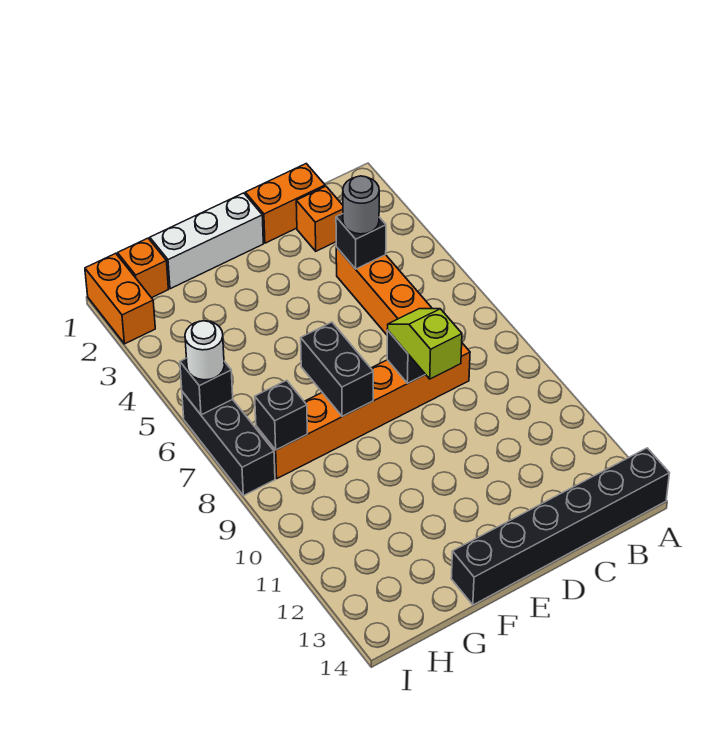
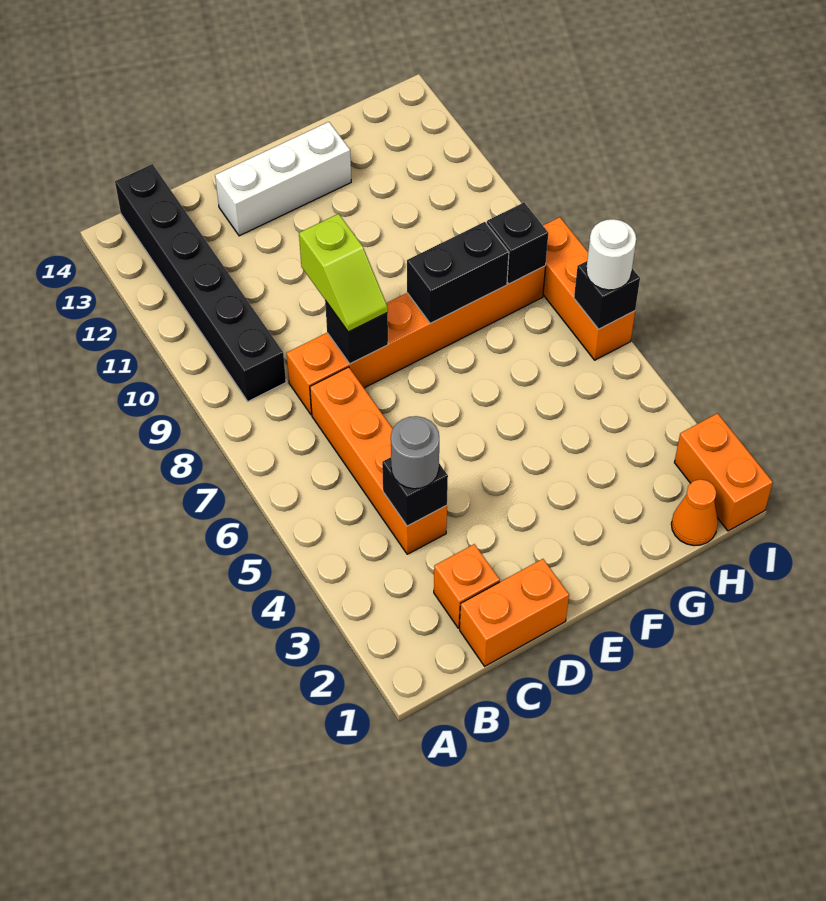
black 1x6 brick [451,448,669,605] -> black 1x6 brick turned to [115,164,286,401]
white 1x3 brick [150,193,263,289] -> white 1x3 brick moved to [215,122,351,236]
black 1x2 brick [301,322,373,416] -> black 1x2 brick turned to [407,222,509,324]
orange 1x1 brick [118,238,168,298] -> orange 1x1 cone [671,479,718,546]
black 1x3 brick [182,392,275,496] -> orange 1x3 brick [543,217,635,360]

